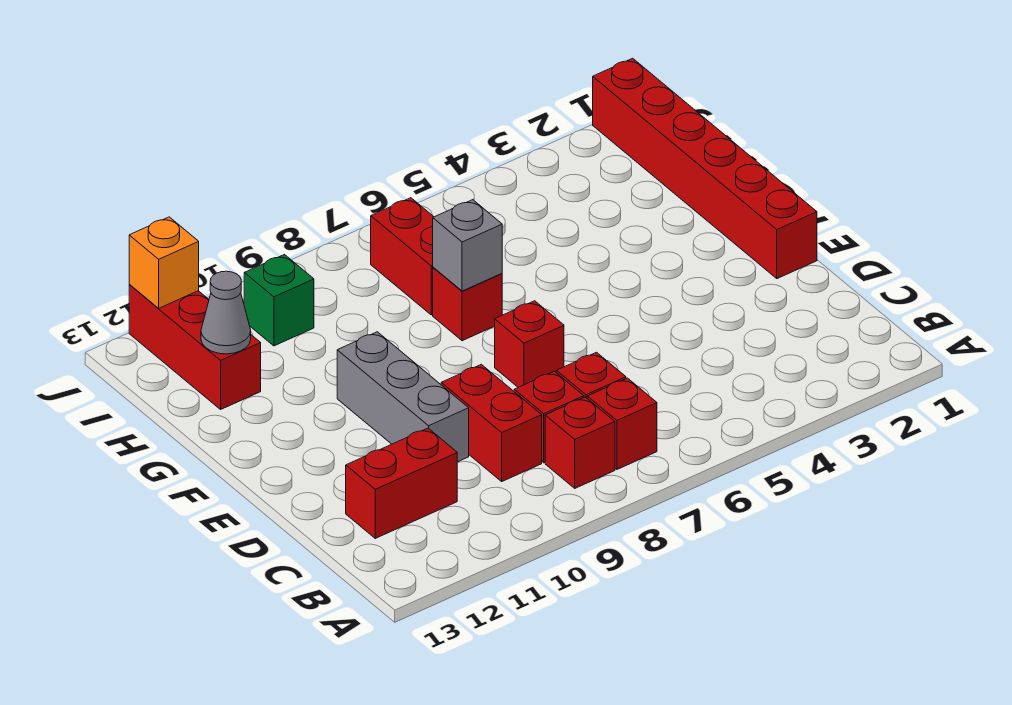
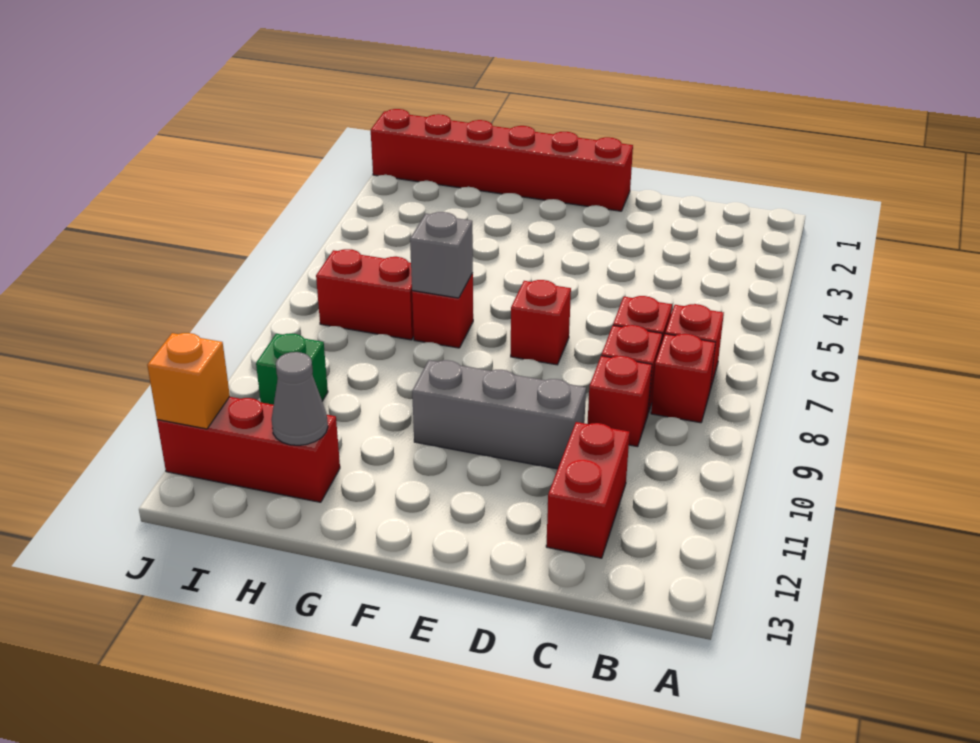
red 1x2 brick [441,364,542,481] -> red 1x1 brick [587,356,652,447]

